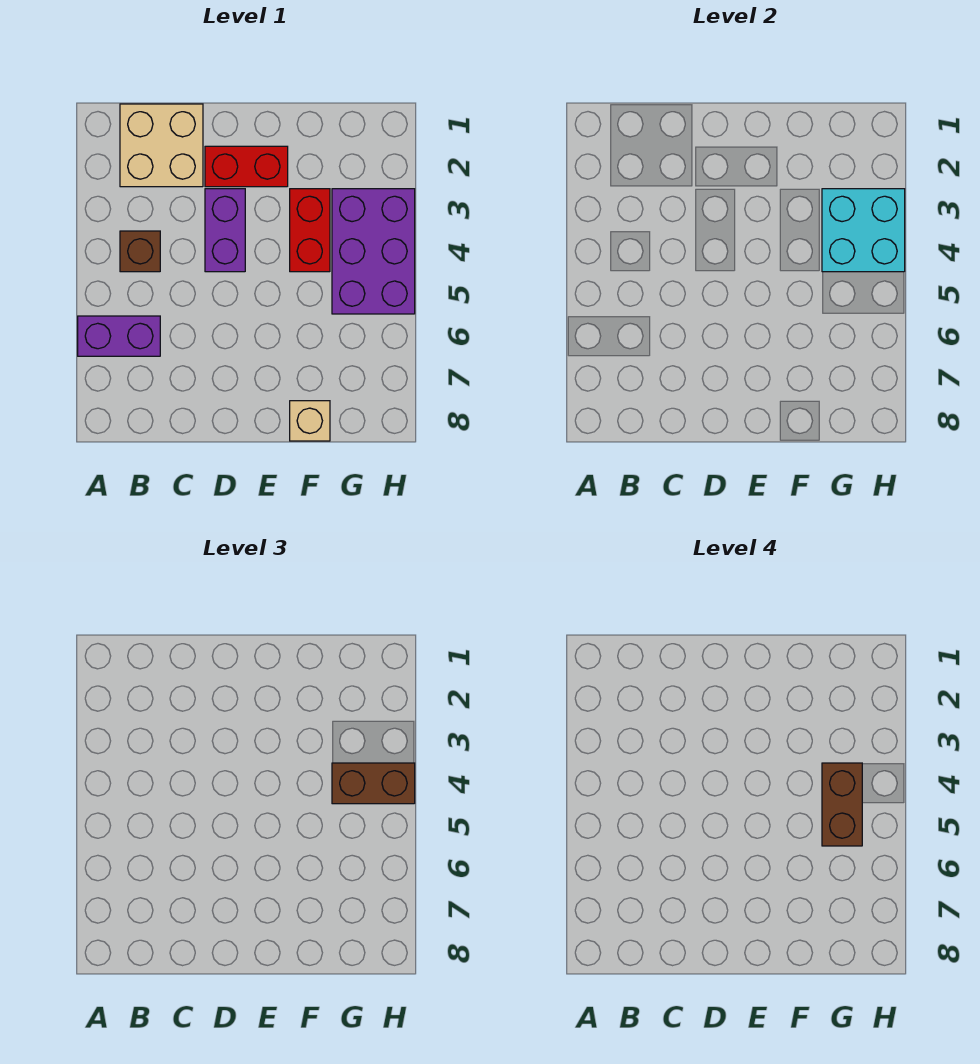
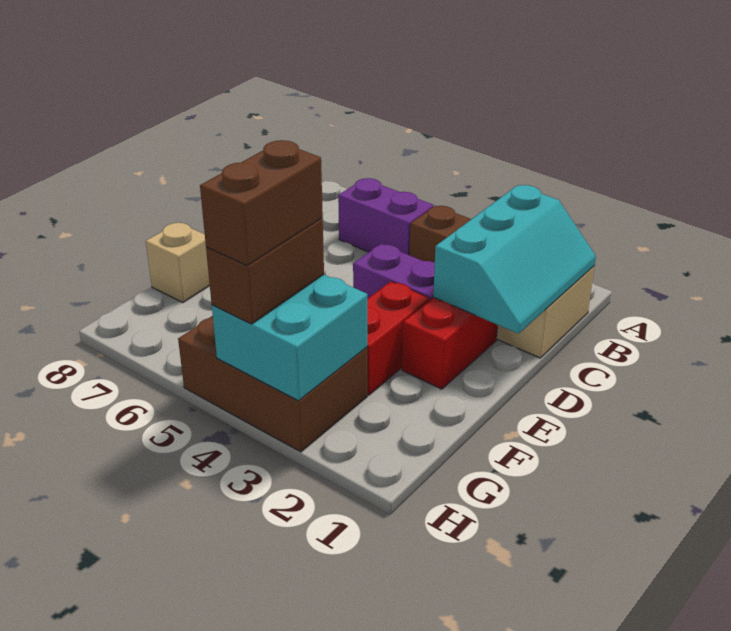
purple 1x2 brick [78,316,160,356] -> purple 1x2 brick turned to [338,178,434,255]
none -> cyan 2x3 slope [433,185,596,334]
red 1x2 brick [290,189,330,272] -> red 1x2 brick turned to [367,282,430,395]
purple 2x3 brick [332,189,415,314] -> brown 2x3 brick [178,316,367,452]
brown 1x2 brick [822,763,862,846] -> brown 1x2 brick turned to [200,140,323,265]

